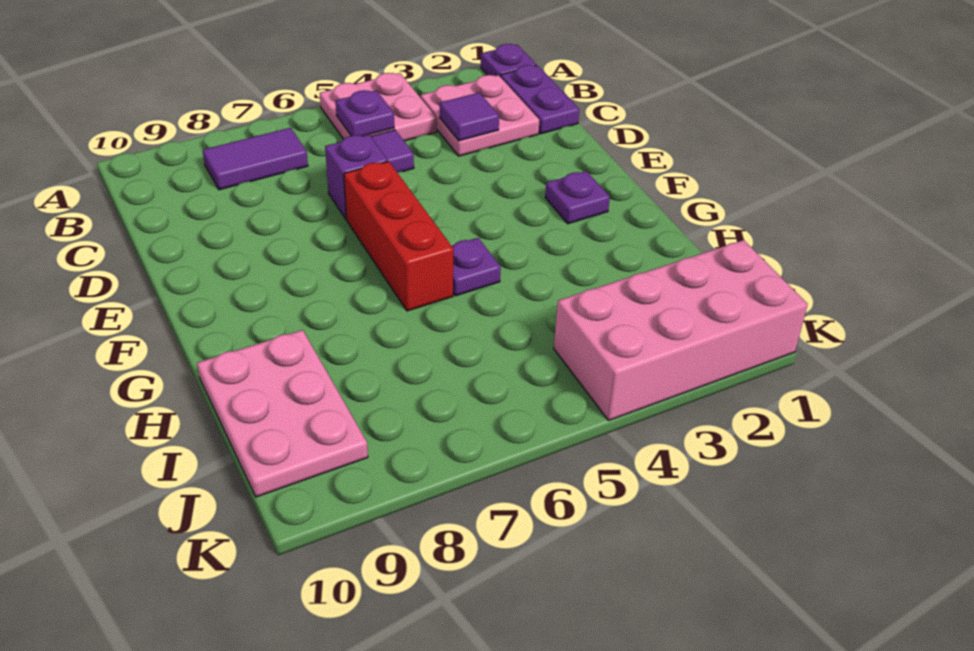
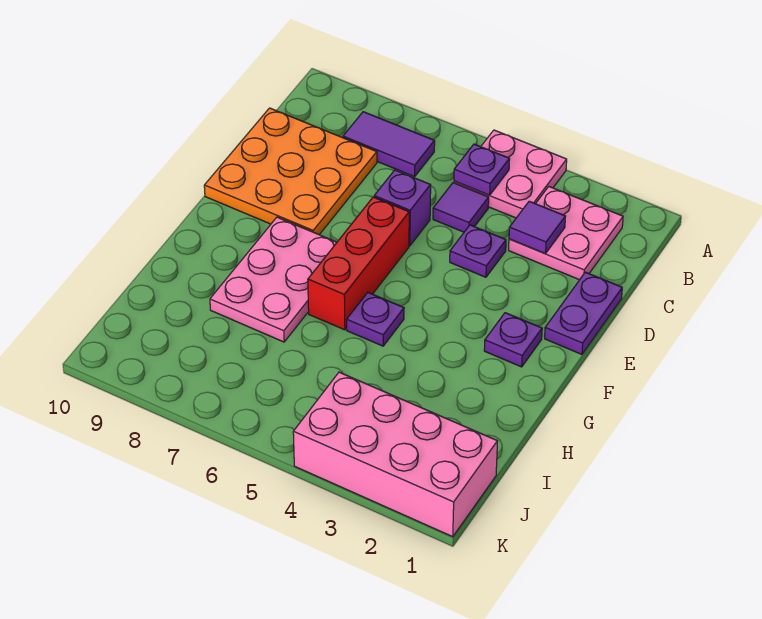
purple 1x1 plate [481,44,536,77] -> purple 1x1 plate moved to [450,225,506,277]
purple 1x2 plate [501,65,579,134] -> purple 1x2 plate moved to [545,272,622,354]
none -> orange 3x3 plate [204,108,377,235]
pink 2x3 plate [197,330,368,497] -> pink 2x3 plate moved to [210,217,337,342]

